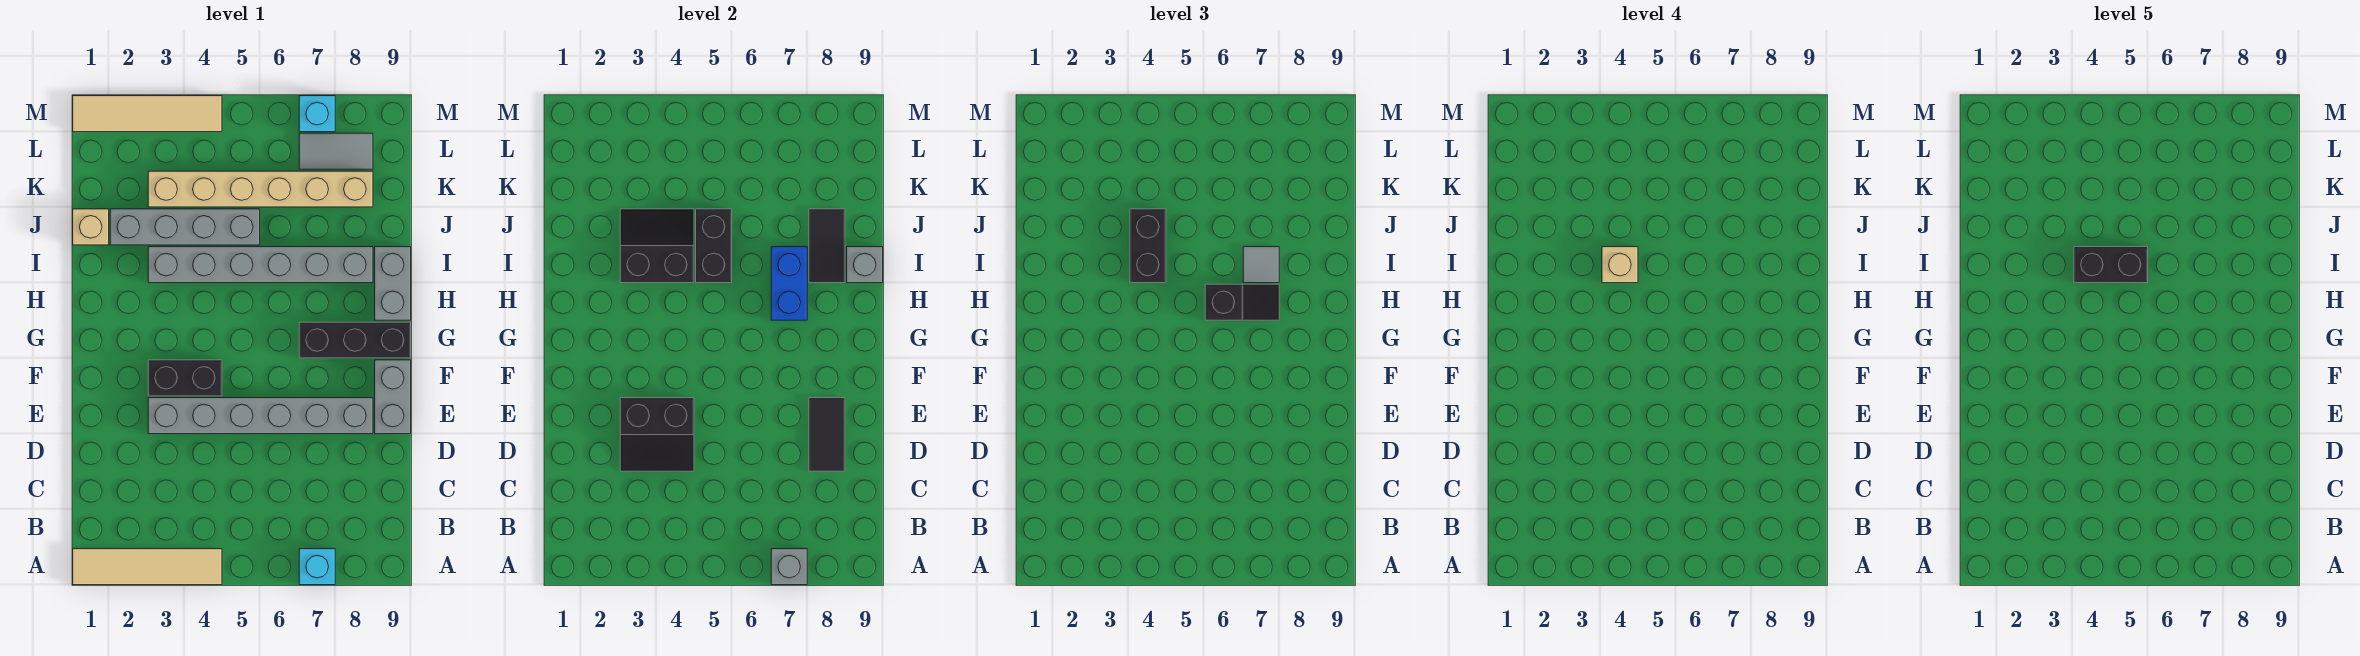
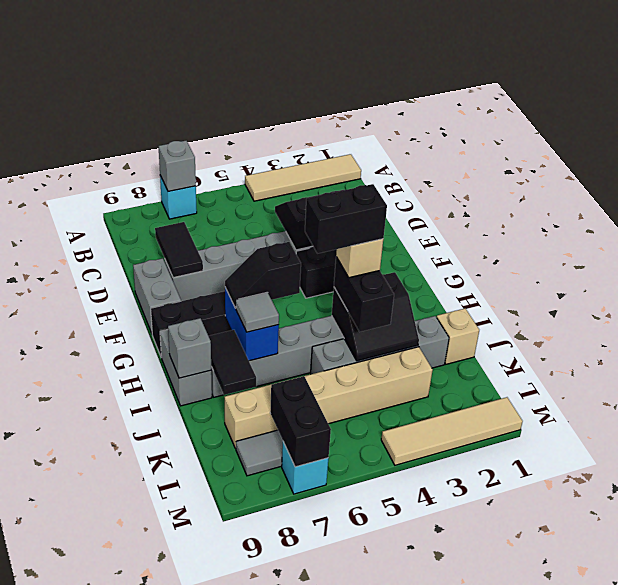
black 1x2 brick [696,209,732,283] -> black 1x2 brick moved to [270,376,331,467]

